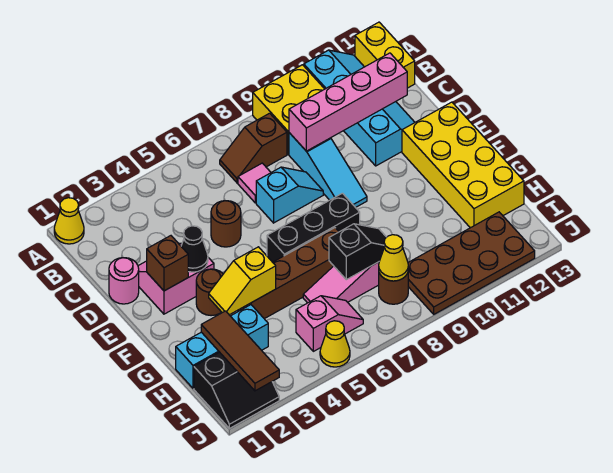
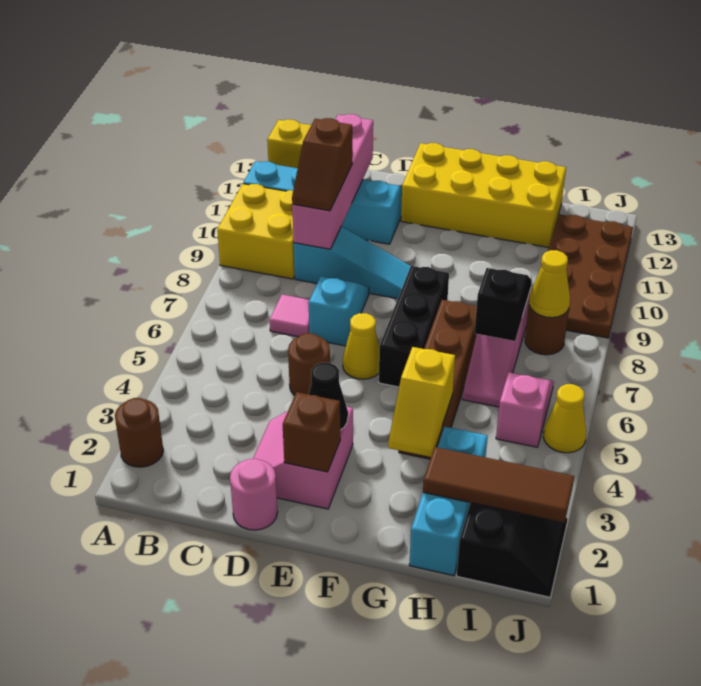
yellow 1x1 cone [54,198,84,244] -> yellow 1x1 cone moved to [343,313,379,379]
brown 1x2 slope [220,113,287,183] -> brown 1x2 slope moved to [292,118,352,211]
brown 1x1 round brick [196,269,223,316] -> brown 1x1 round brick moved to [115,398,163,467]

